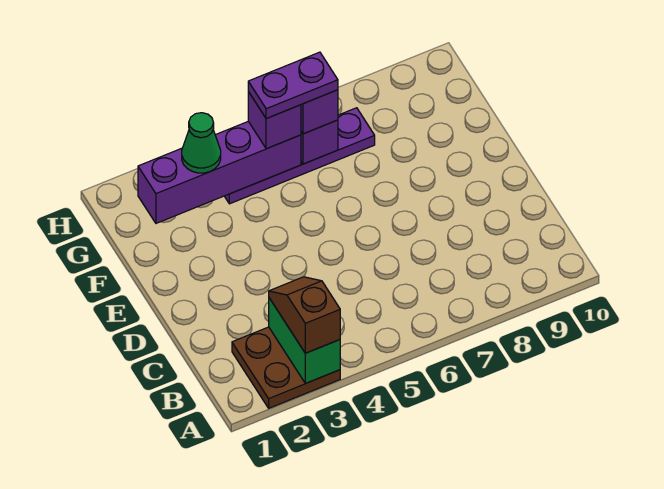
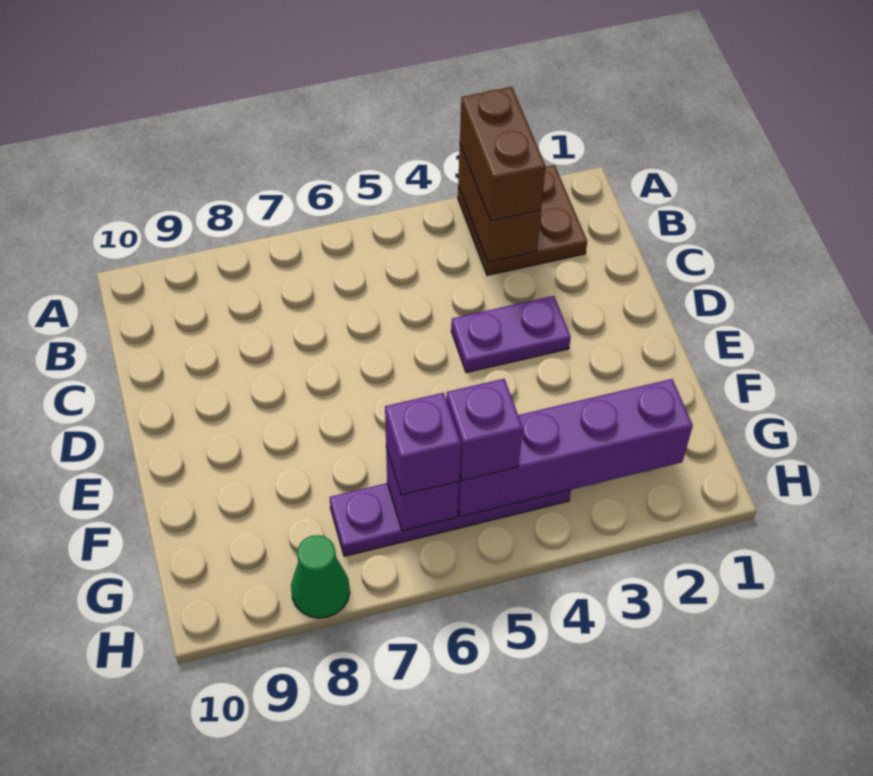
green 1x2 brick [269,298,340,383] -> brown 1x2 brick [458,144,541,262]
brown 1x2 slope [269,277,340,353] -> brown 1x2 brick [460,87,546,221]
green 1x1 cone [182,113,221,173] -> green 1x1 cone moved to [291,535,350,618]
purple 1x2 plate [248,52,338,119] -> purple 1x2 plate moved to [451,296,571,373]

